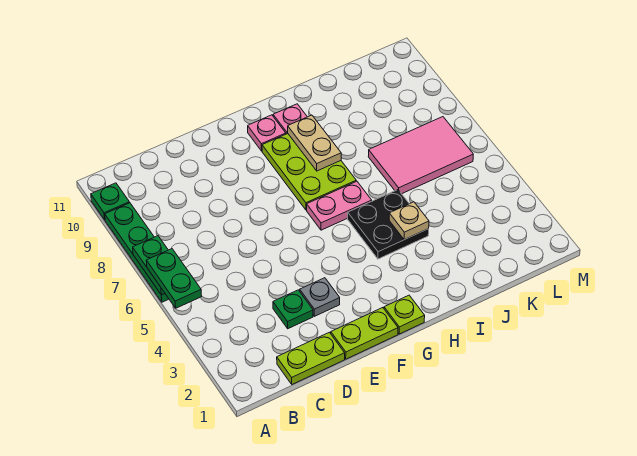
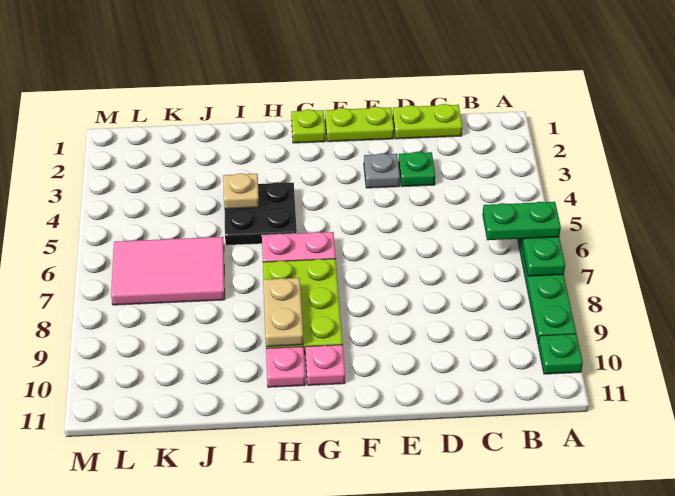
green 1x2 plate [146,249,202,308] -> green 1x2 plate turned to [482,202,561,240]

